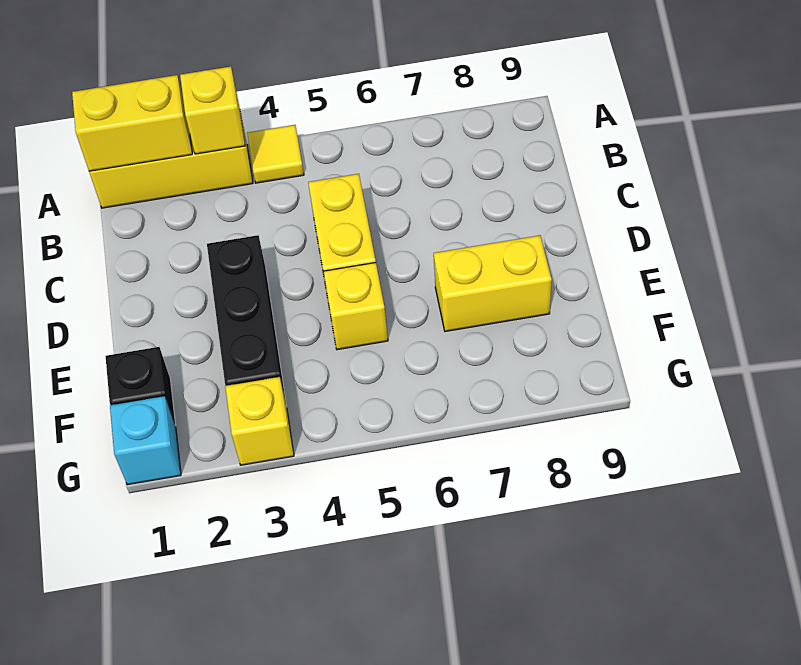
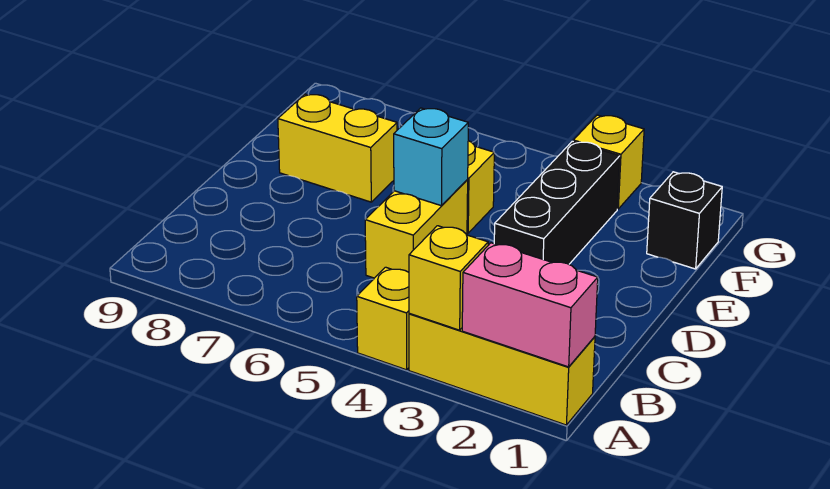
yellow 1x2 brick [72,75,192,171] -> pink 1x2 brick [462,243,598,367]
yellow 1x1 tile [247,125,304,183] -> yellow 1x1 brick [357,267,409,370]
cyan 1x1 brick [110,396,181,485] -> cyan 1x1 brick moved to [394,108,468,206]

